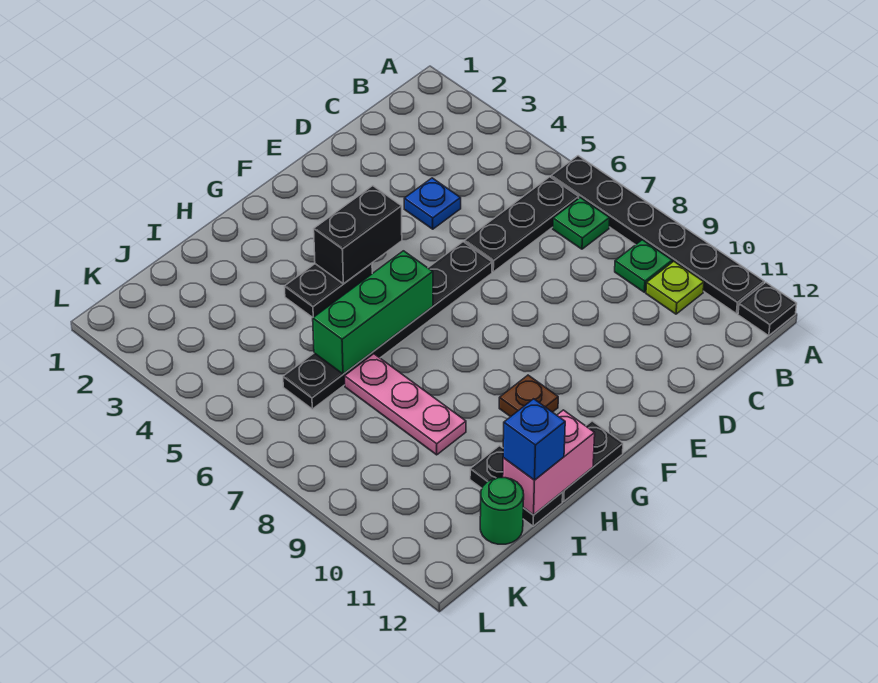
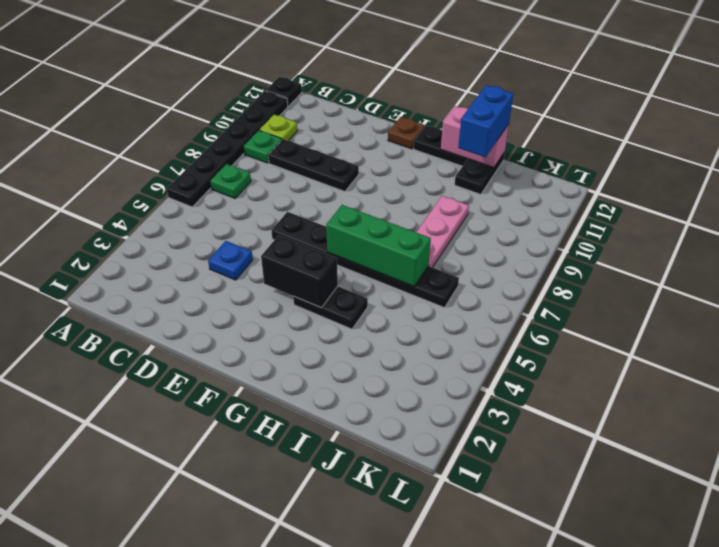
black 1x3 plate [464,177,579,272] -> black 1x3 plate moved to [268,139,359,192]
brown 1x1 plate [499,375,558,417] -> brown 1x1 plate moved to [388,117,425,149]
blue 1x1 brick [503,399,565,480] -> blue 1x2 brick [458,85,513,157]
green 1x1 round brick [480,478,524,544] -> none

